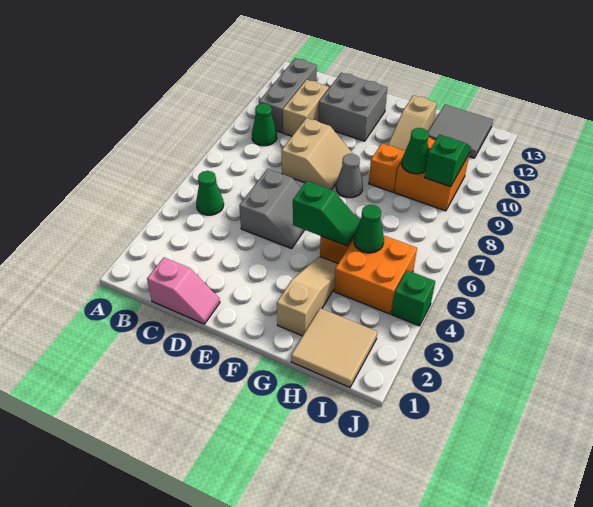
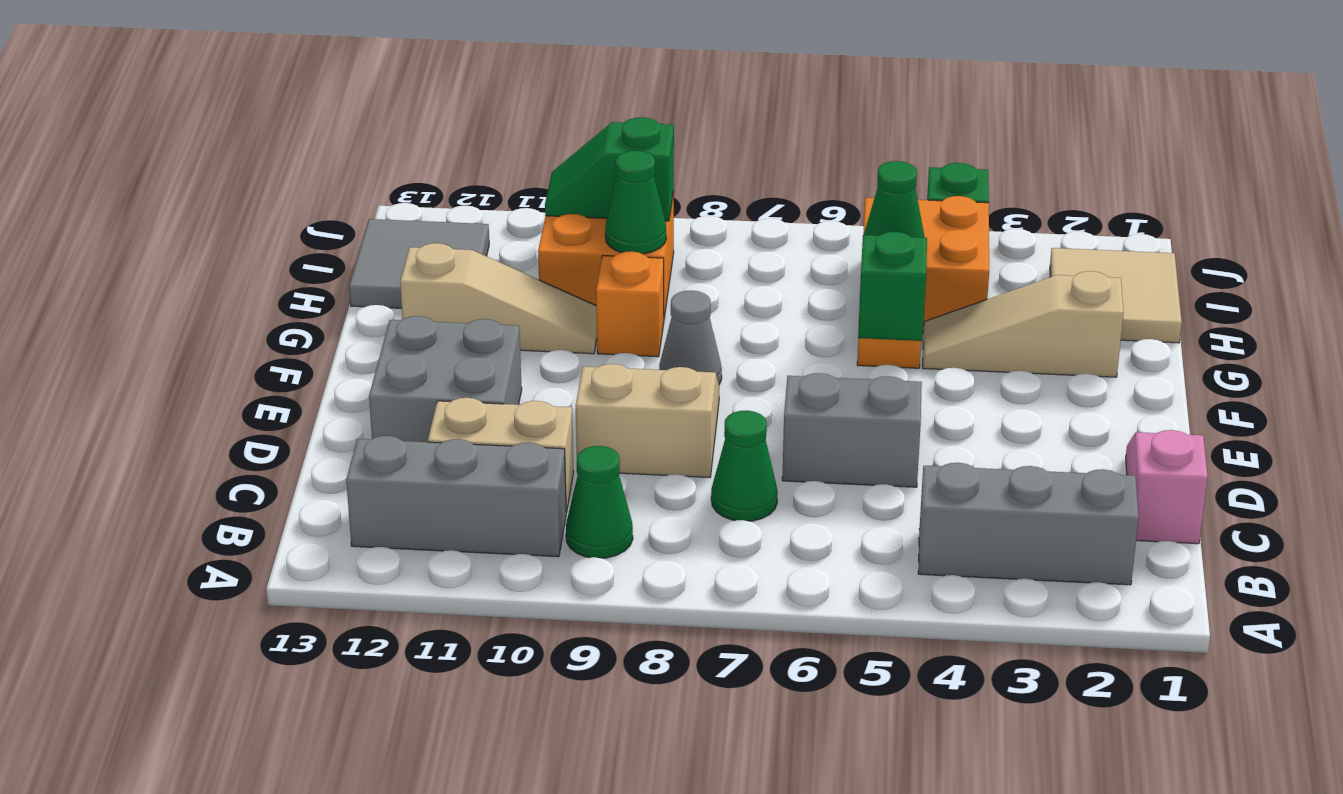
none -> grey 1x3 brick [918,463,1139,585]
green 1x1 cone [196,171,224,215] -> green 1x1 cone moved to [711,411,778,521]

